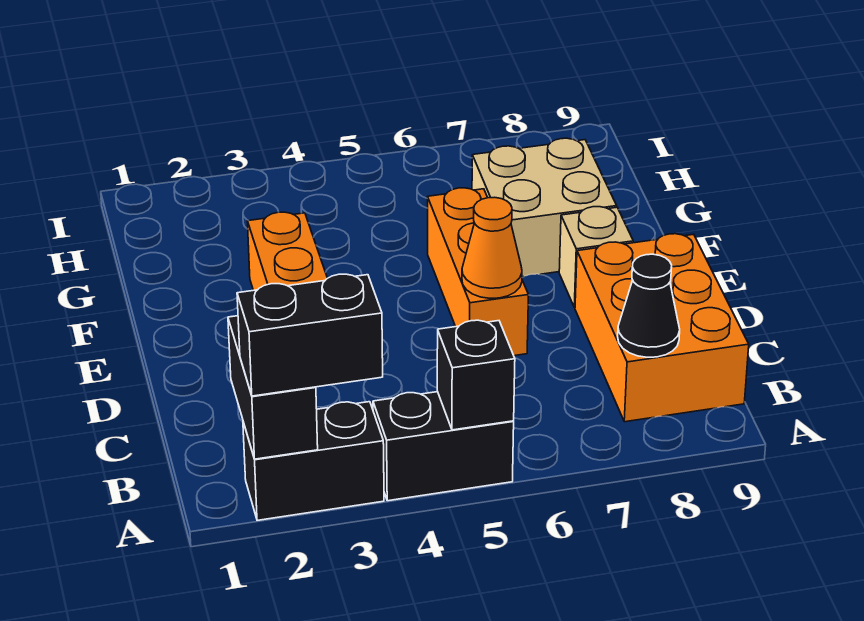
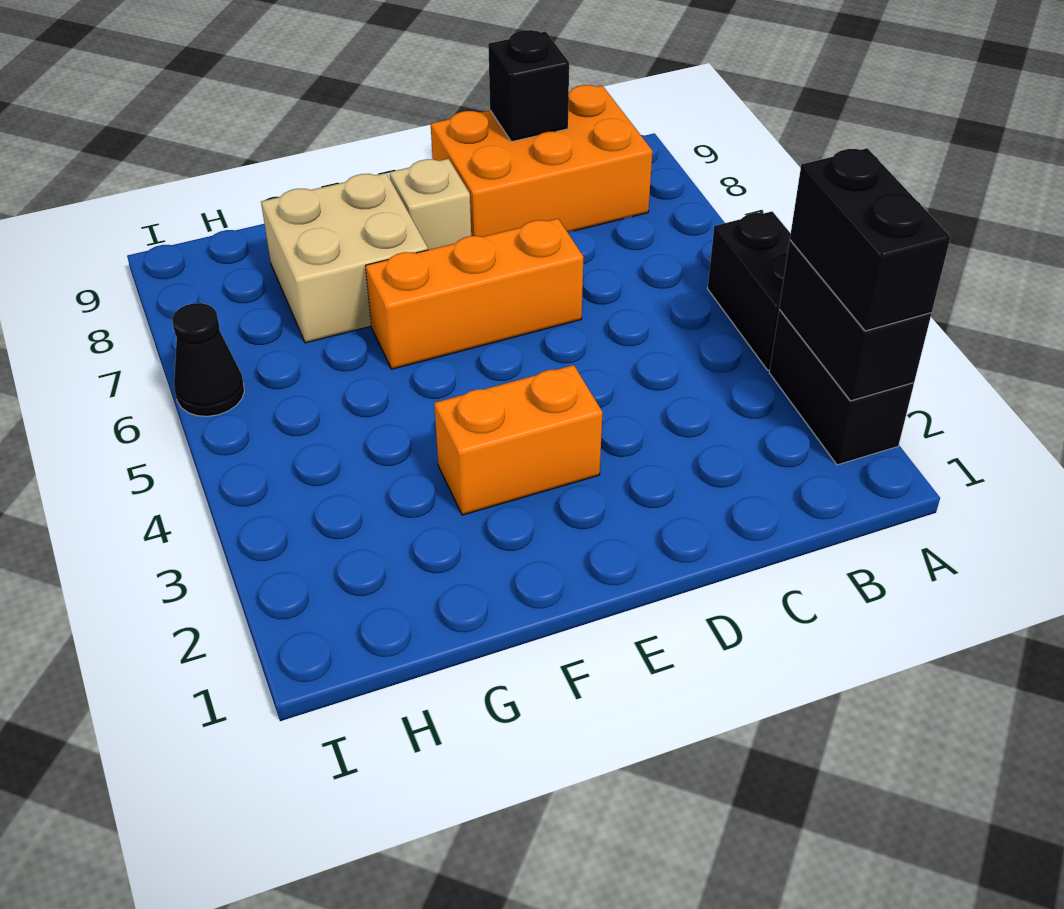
black 1x2 brick [228,316,318,459] -> black 1x2 brick turned to [779,240,931,401]
black 1x1 brick [437,320,515,430] -> black 1x1 brick moved to [488,30,569,142]
black 1x1 cone [618,254,680,357] -> black 1x1 cone moved to [172,303,244,416]
orange 1x1 cone [462,197,522,298] -> none

